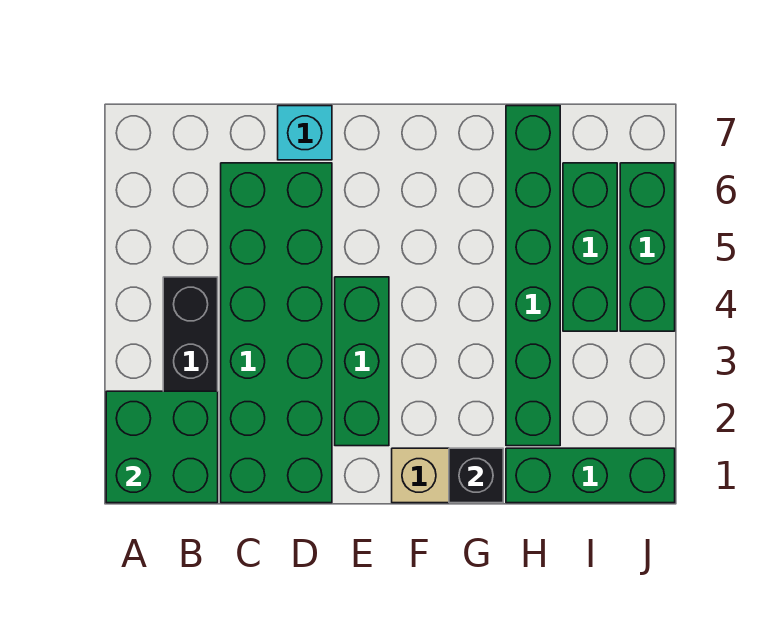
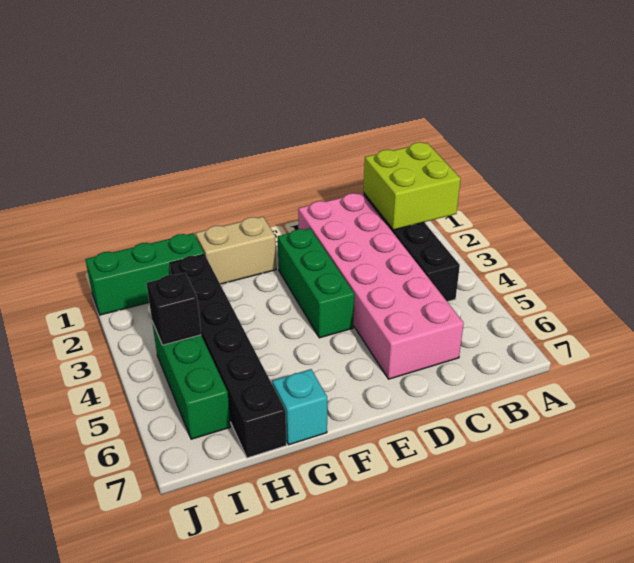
green 2x2 brick [106,391,218,503] -> lime 2x2 brick [363,142,461,230]
green 2x6 brick [221,163,332,503] -> pink 2x6 brick [298,193,464,379]
cyan 1x1 brick [278,106,332,160] -> cyan 1x1 brick moved to [272,369,327,445]
black 1x1 brick [449,448,503,503] -> black 1x1 brick moved to [146,273,201,345]
green 1x6 brick [506,106,560,446] -> black 1x6 brick [170,254,286,458]
green 1x3 brick [620,163,675,331] -> none

